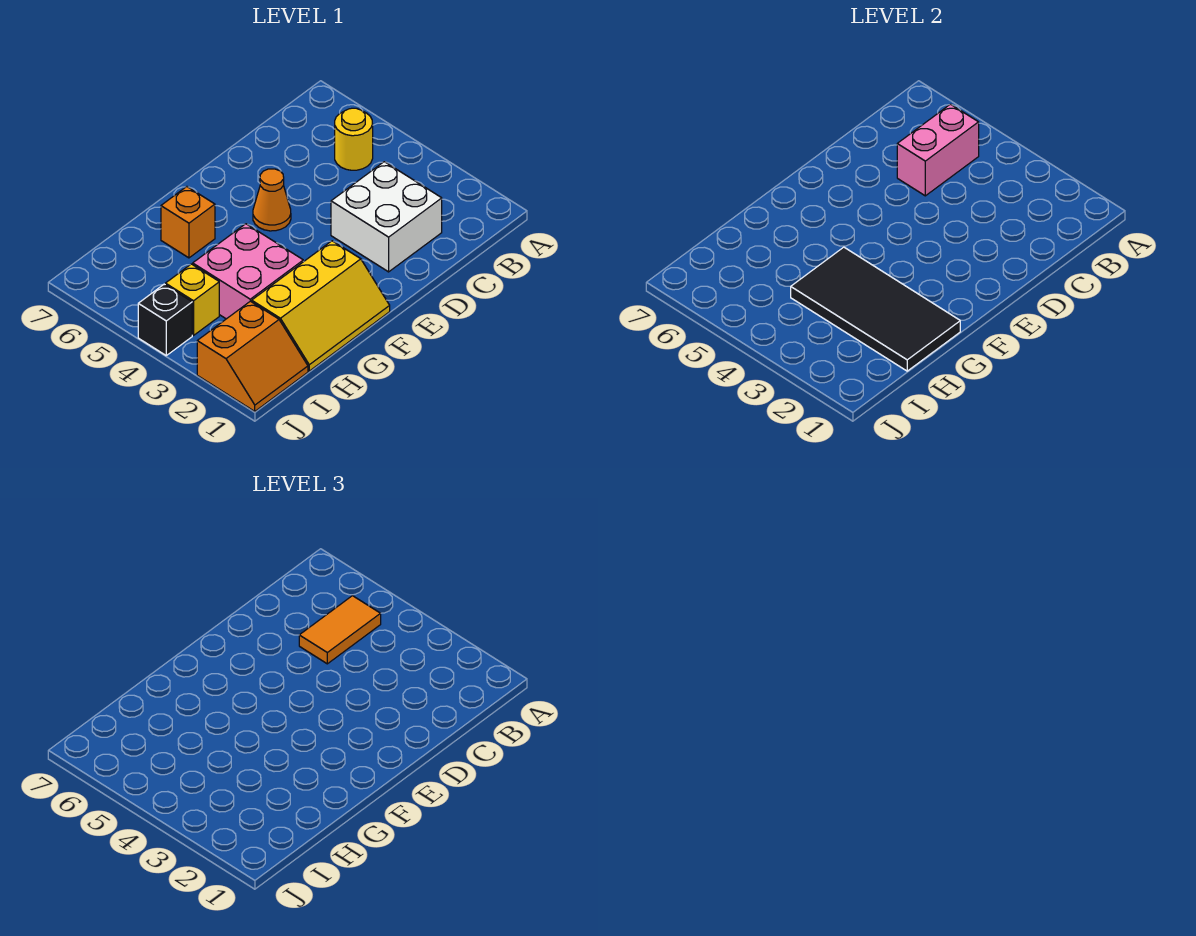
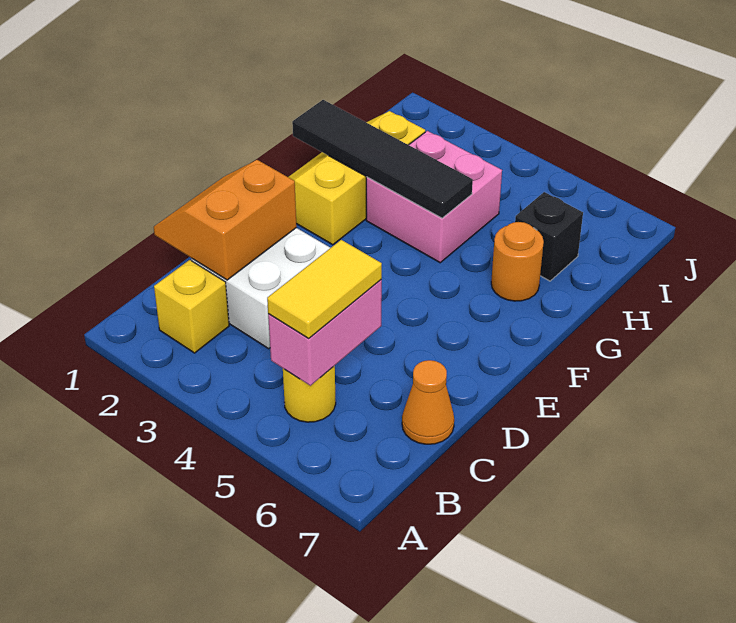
orange 1x2 tile [299,596,381,664] -> yellow 1x2 tile [267,240,382,338]
orange 1x1 cone [253,169,291,231] -> orange 1x1 cone moved to [402,360,454,444]
black 2x4 tile [791,247,960,371] -> black 1x4 tile [292,100,473,218]
orange 1x1 brick [161,187,215,258] -> orange 1x1 round brick [491,222,544,301]
orange 2x2 slope [197,301,308,411] -> orange 2x2 slope moved to [154,160,297,280]
yellow 1x1 brick [165,264,219,335] -> yellow 1x1 brick moved to [154,260,229,353]
black 1x1 brick [138,284,192,355] -> black 1x1 brick moved to [515,192,583,281]

